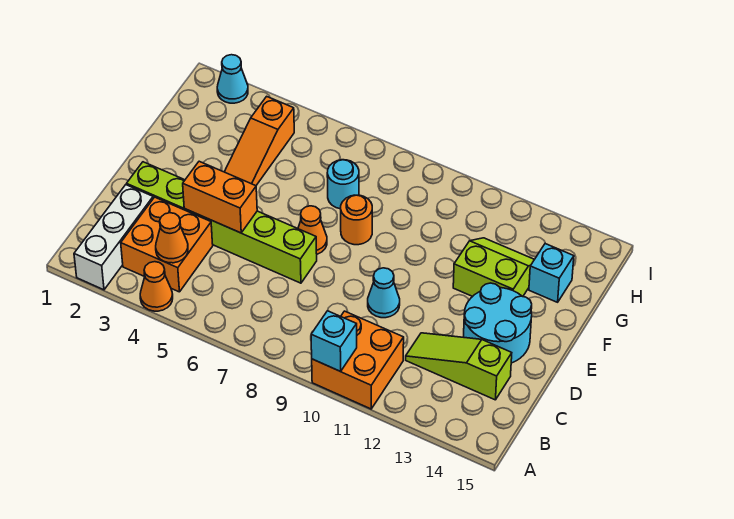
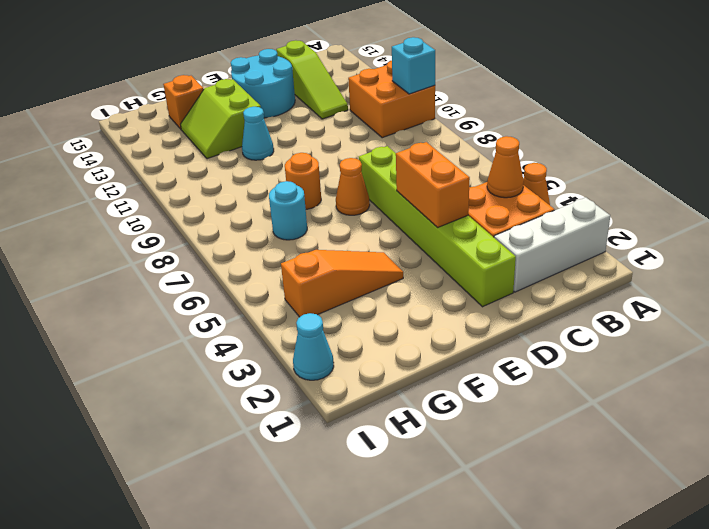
cyan 1x1 cone [368,268,400,318] -> cyan 1x1 cone moved to [242,107,274,160]
cyan 1x1 brick [529,244,574,302] -> orange 1x1 brick [163,75,204,129]

